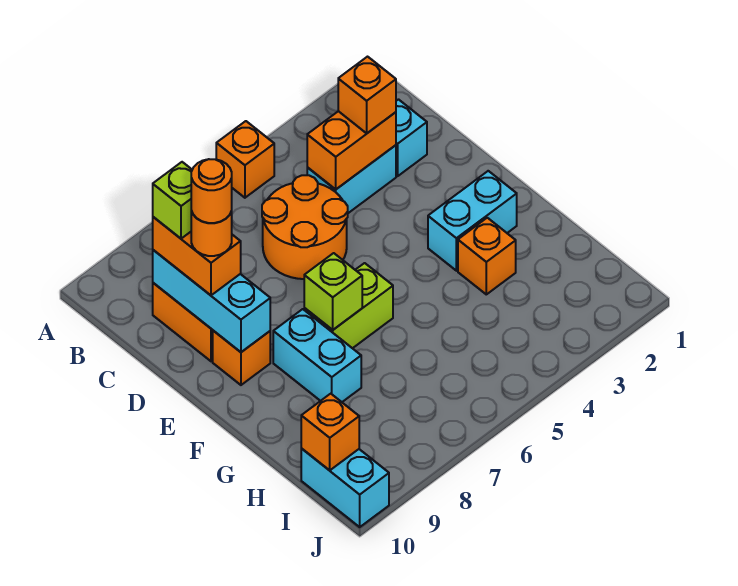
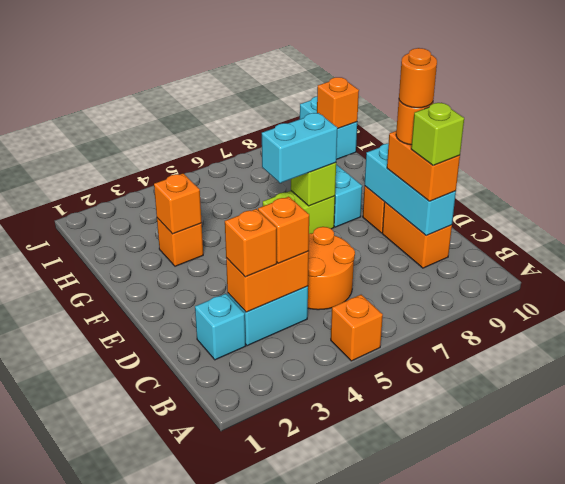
none -> orange 1x1 brick [258,197,309,263]
cyan 1x2 brick [428,171,517,271] -> cyan 1x2 brick moved to [262,113,338,183]
none -> orange 1x1 brick [154,173,202,234]

